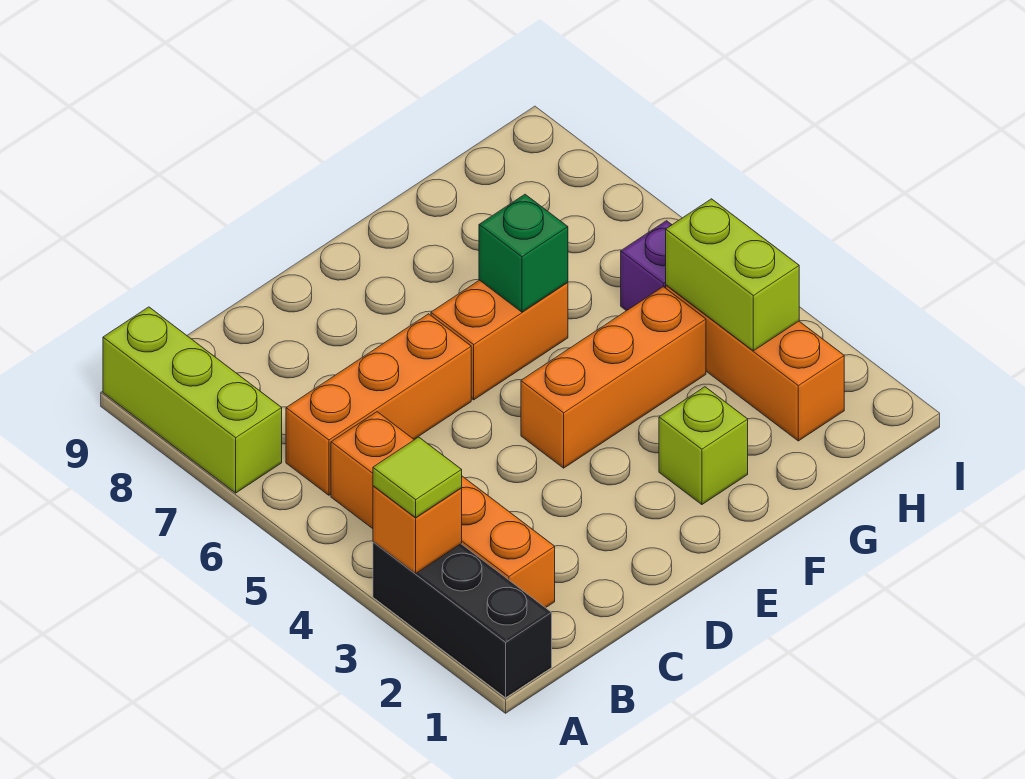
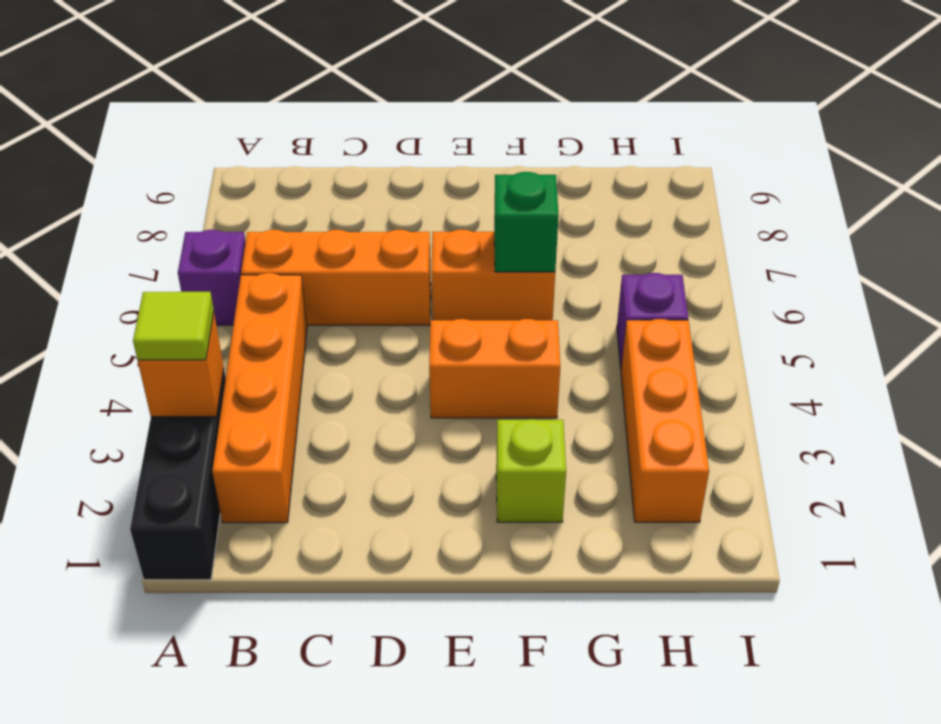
none -> purple 1x1 brick [178,230,246,325]
lime 1x3 brick [103,307,282,493] -> none
orange 1x3 brick [521,287,706,468] -> orange 1x2 brick [429,319,560,418]
lime 1x2 brick [666,199,799,351] -> none

